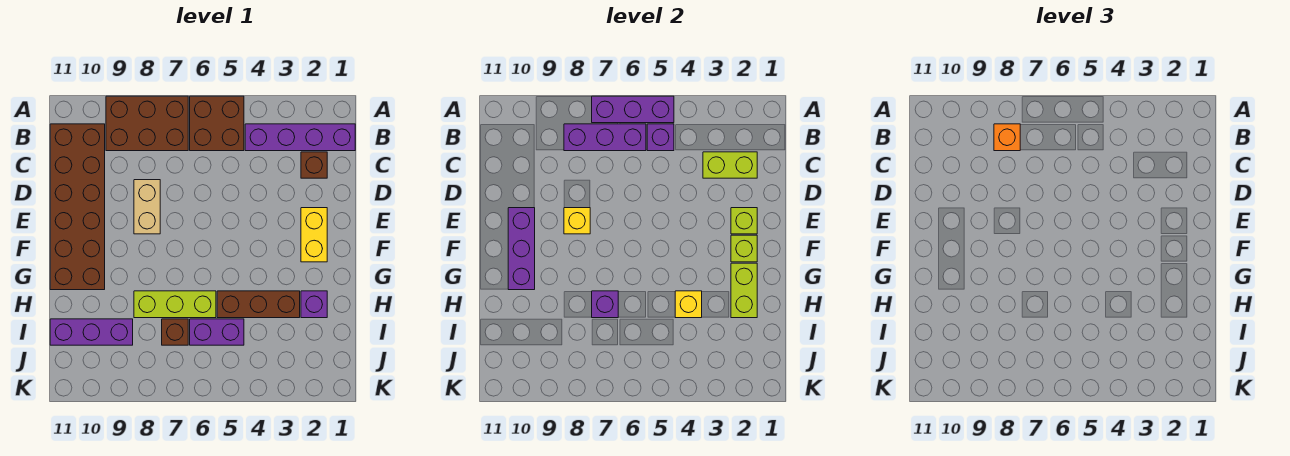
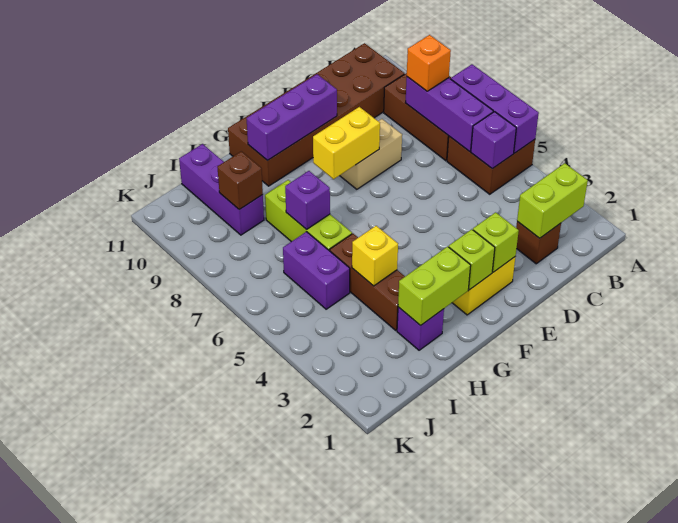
purple 1x4 brick [245,124,355,151] -> none
lime 1x2 brick [703,152,757,178] -> lime 1x2 brick turned to [517,163,588,238]
yellow 1x1 brick [564,208,590,234] -> yellow 1x2 brick [313,107,380,179]
brown 1x1 brick [162,319,188,345] -> brown 1x1 brick moved to [217,151,263,210]

